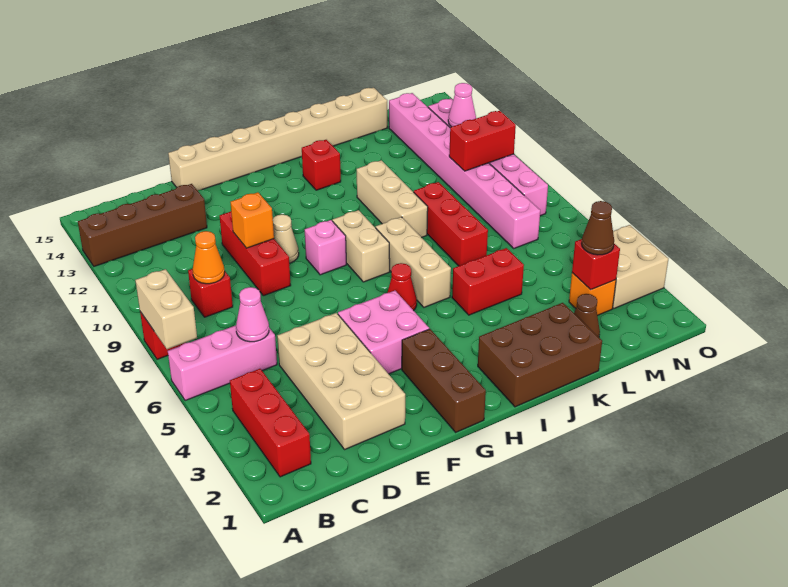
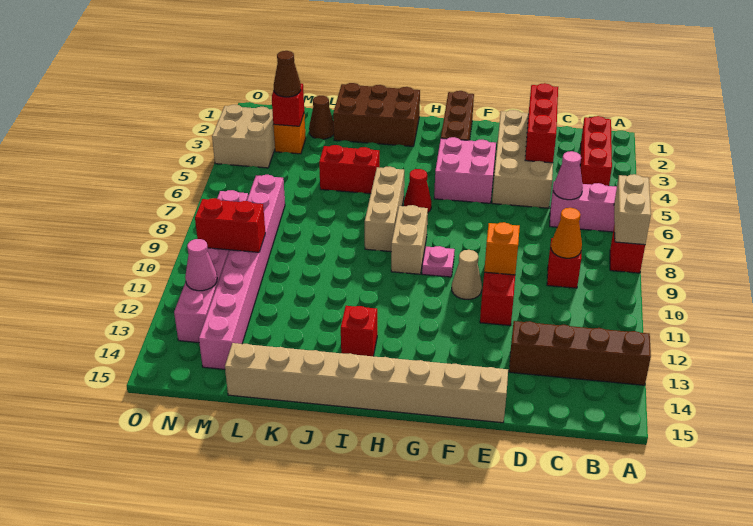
pink 1x1 brick [305,220,346,275] -> pink 1x1 plate [422,246,455,277]
tan 1x3 brick [357,160,428,238] -> none
red 1x3 brick [414,182,488,266] -> red 1x3 brick moved to [525,83,558,163]

